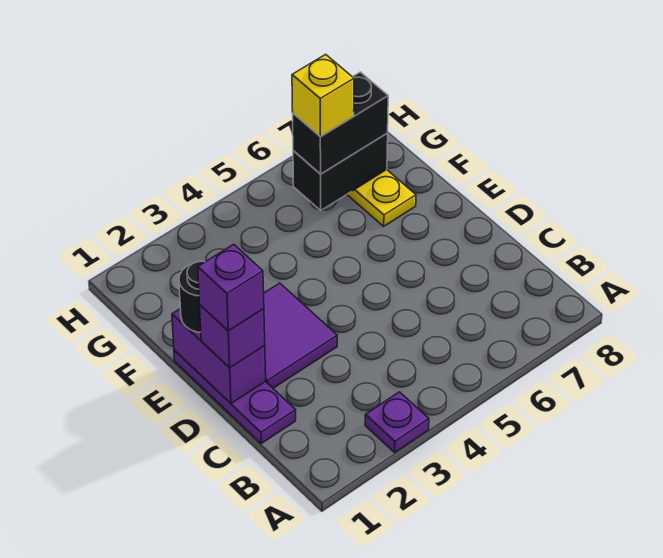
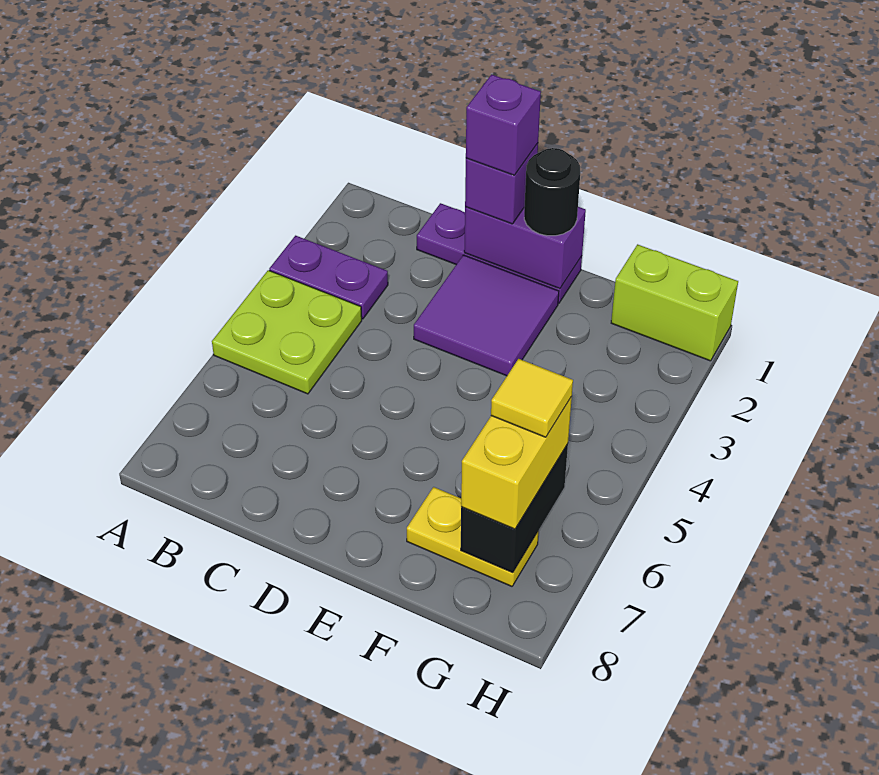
purple 1x1 plate [365,392,429,452] -> purple 1x2 plate [269,236,388,319]
none -> lime 2x2 plate [212,270,362,394]
none -> lime 1x2 brick [611,244,738,361]
black 1x2 brick [293,72,388,174] -> yellow 1x2 brick [461,397,572,529]
yellow 1x1 brick [292,54,354,136] -> yellow 1x1 tile [491,359,573,437]

